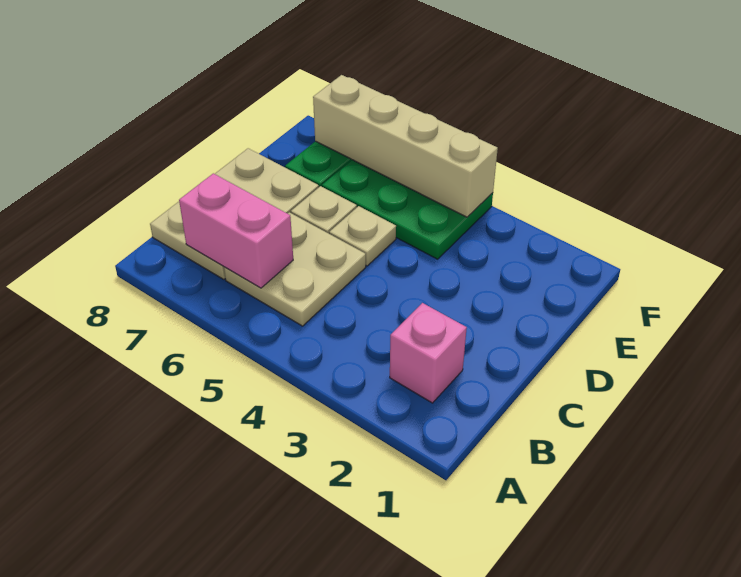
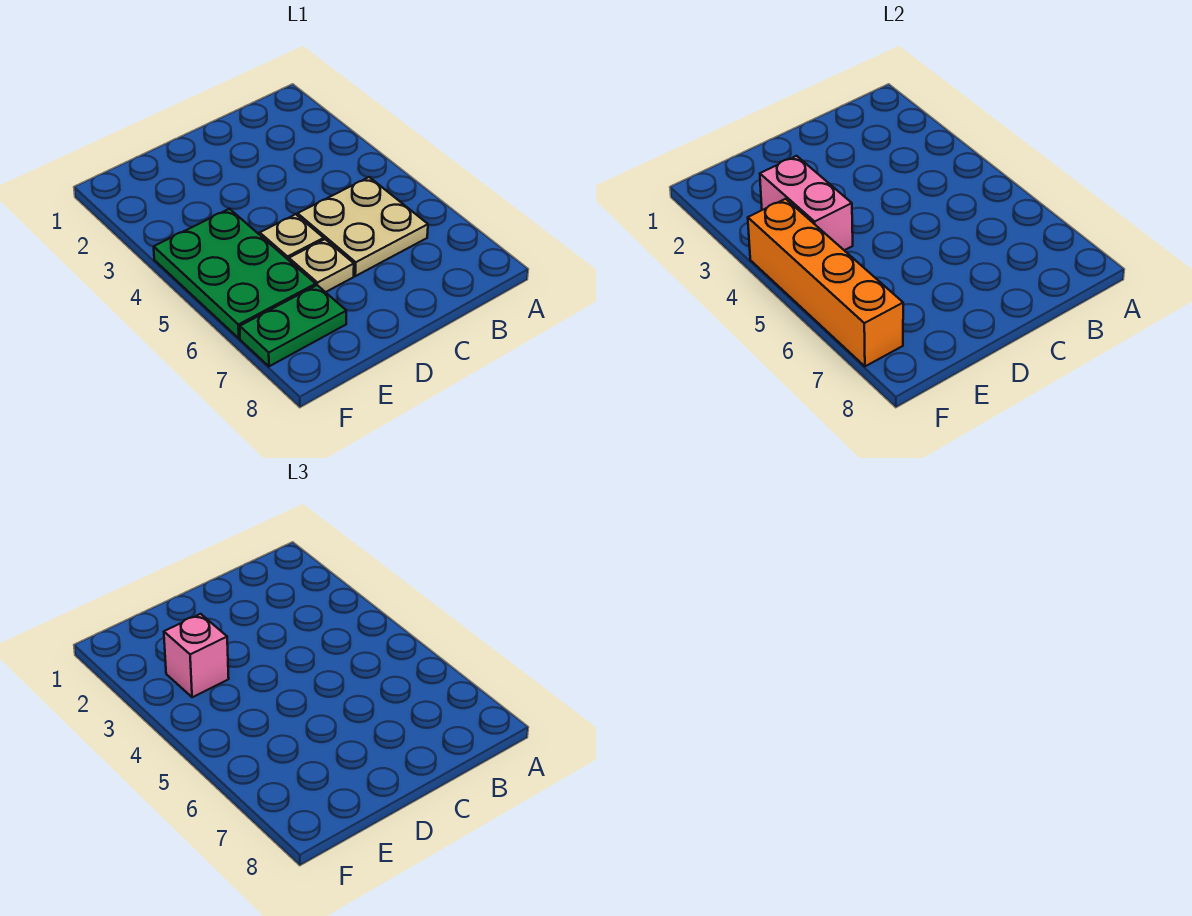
pink 1x1 brick [390,303,467,403] -> pink 1x1 brick moved to [164,614,229,697]
pink 1x2 brick [179,173,293,288] -> pink 1x2 brick moved to [760,156,853,250]
tan 2x3 plate [150,148,319,279] -> none
tan 1x4 brick [313,75,498,217] -> orange 1x4 brick [748,199,903,366]

